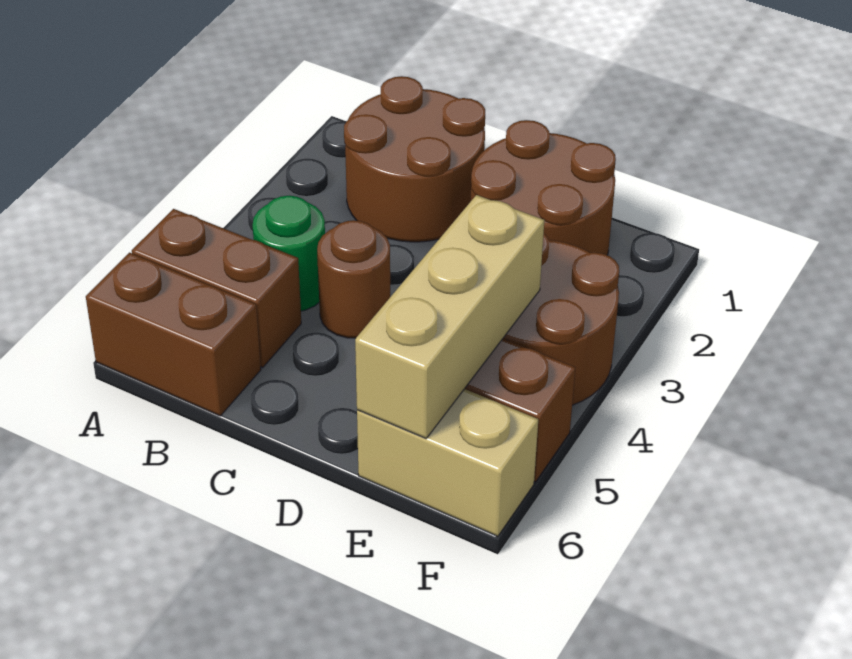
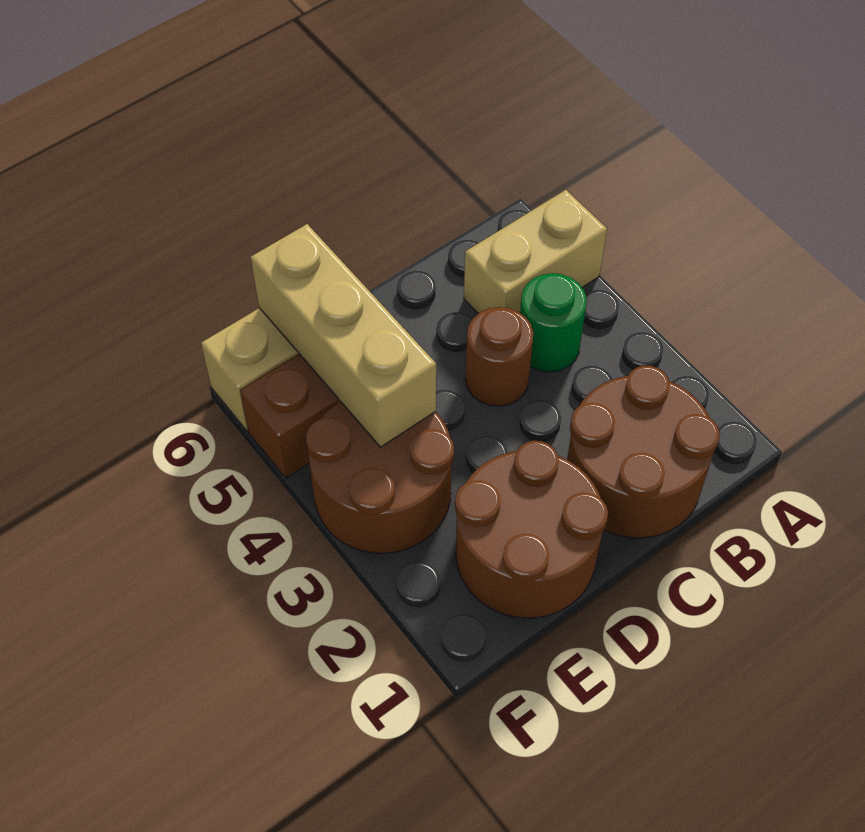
brown 1x2 brick [132,209,301,368] -> tan 1x2 brick [464,190,607,313]
brown 1x2 brick [86,253,261,416] -> none

